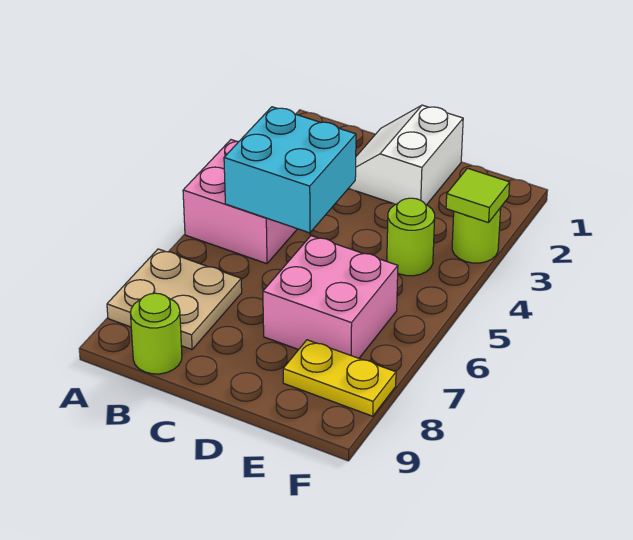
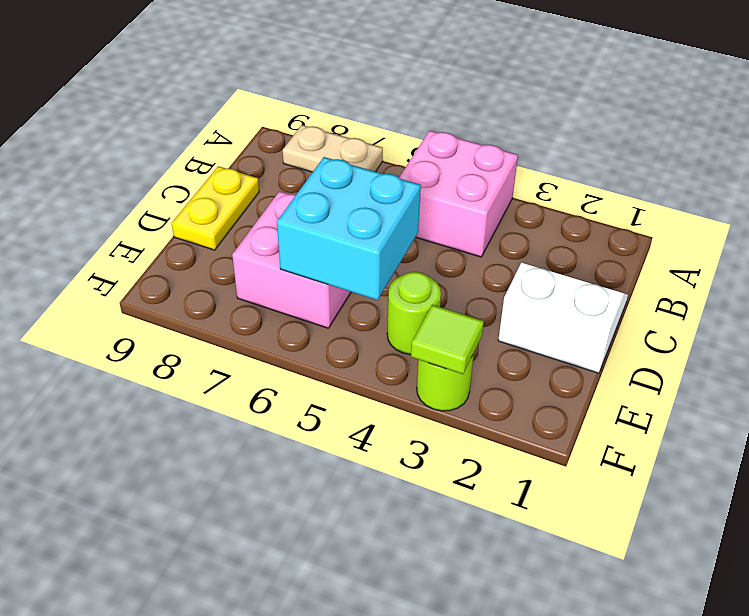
tan 2x2 plate [107,249,242,349] -> tan 1x2 plate [283,125,383,172]
cyan 2x2 brick [224,107,356,233] -> cyan 2x2 brick moved to [277,157,421,300]
lime 1x1 round brick [131,293,182,374] -> none
yellow 1x2 plate [283,340,396,416] -> yellow 1x2 plate moved to [172,166,259,250]

